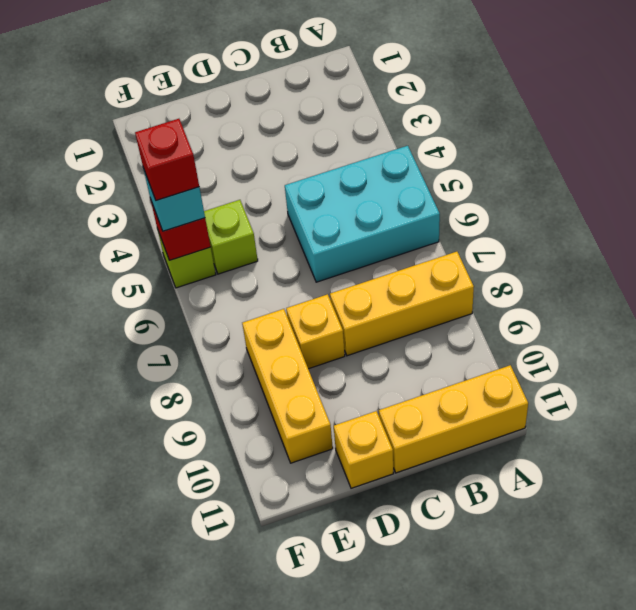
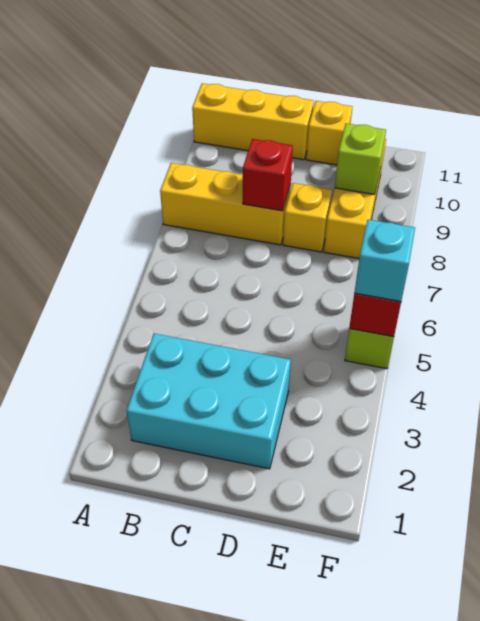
cyan 2x3 brick [285,146,440,282] -> cyan 2x3 brick moved to [127,333,291,469]
lime 1x1 brick [204,200,258,274] -> lime 1x1 brick moved to [335,123,386,195]
red 1x1 brick [135,119,199,201] -> red 1x1 brick moved to [243,139,293,211]

